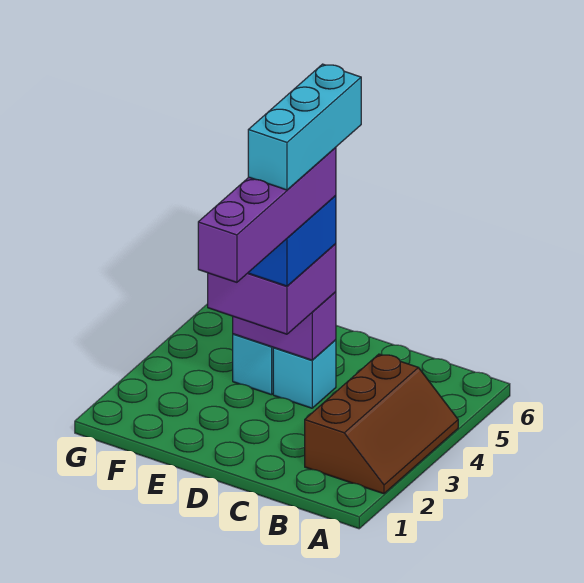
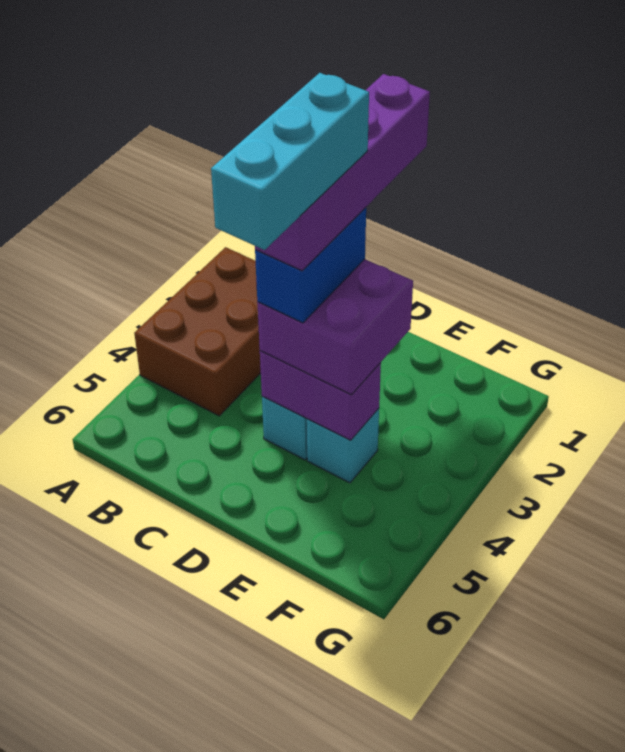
brown 2x3 slope [305,354,458,494] -> brown 2x3 brick [134,247,261,416]

